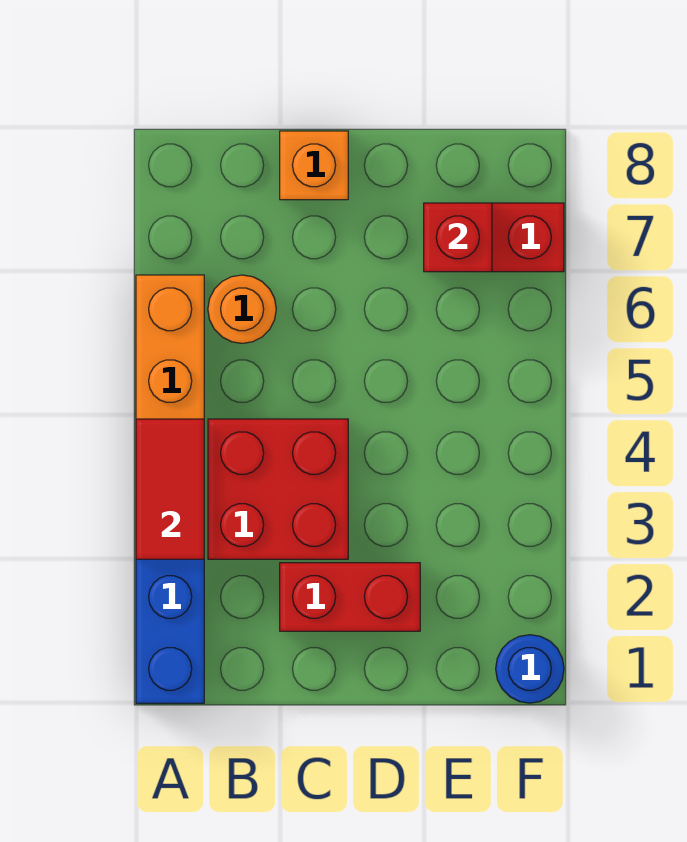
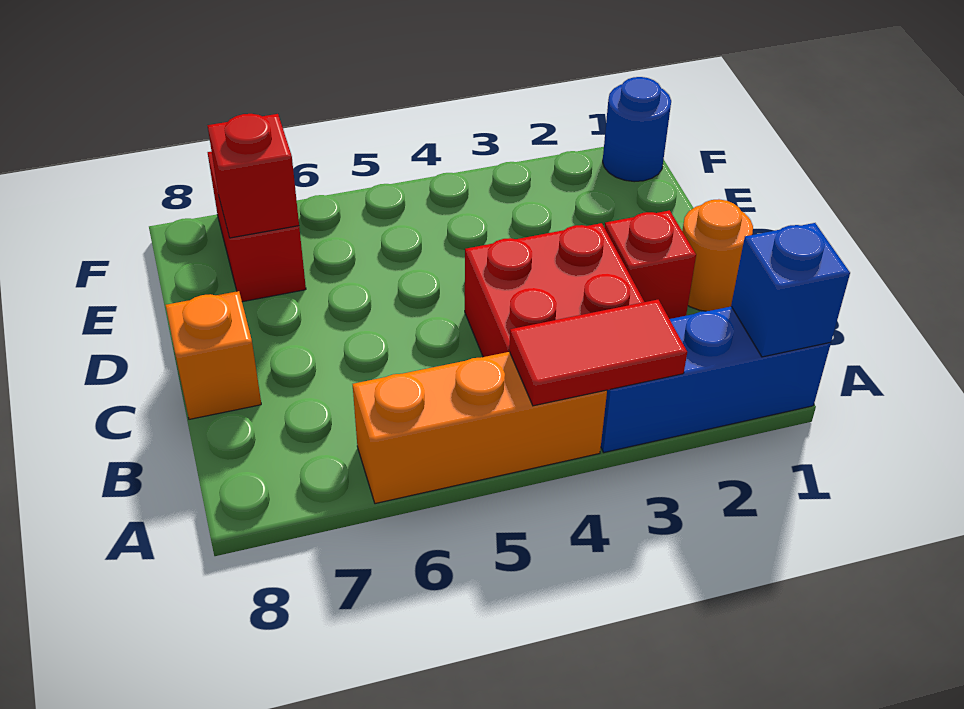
none -> blue 1x1 brick [731,223,850,357]
orange 1x1 round brick [208,275,276,343] -> orange 1x1 round brick moved to [682,199,753,311]
red 1x2 brick [280,563,420,631] -> red 1x1 brick [605,210,696,319]

